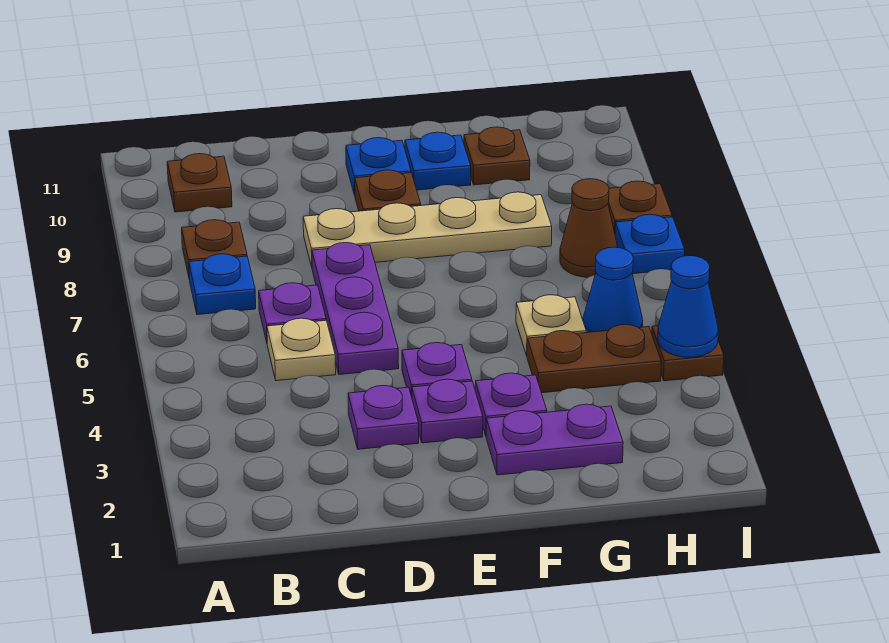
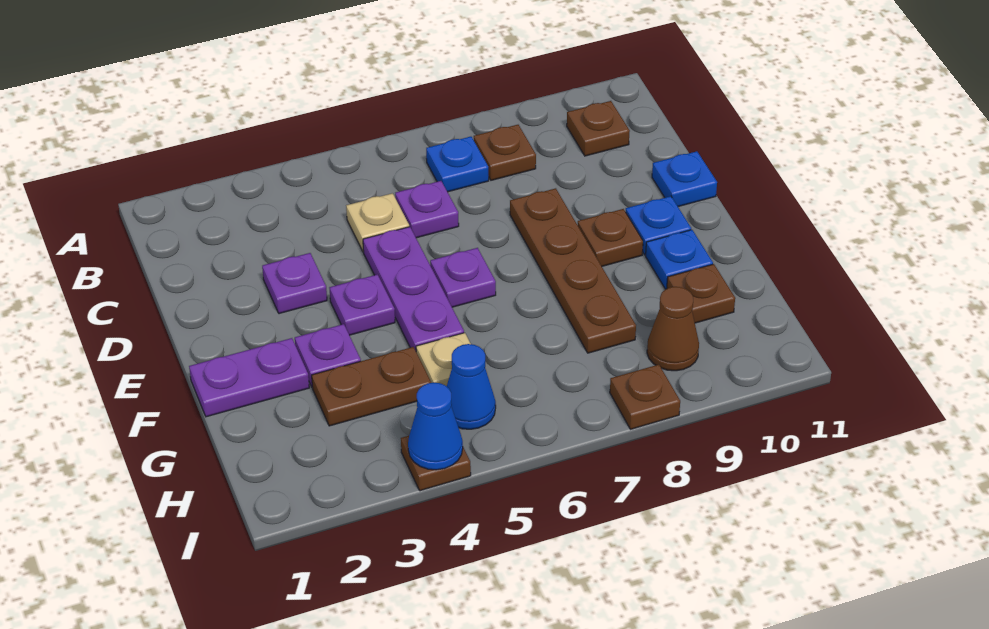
purple 1x3 plate [312,243,399,375] -> purple 1x3 plate turned to [363,227,464,351]
tan 1x4 plate [303,192,552,267] -> brown 1x4 plate [510,188,636,353]
purple 1x1 plate [412,379,483,443] -> purple 1x1 plate moved to [430,248,496,307]
purple 1x2 plate [486,404,623,475] -> purple 1x2 plate turned to [189,338,309,417]
brown 1x2 plate [527,325,661,393] -> brown 1x2 plate turned to [312,347,431,426]
brown 1x1 cone [560,179,618,277] -> brown 1x1 cone moved to [647,287,699,371]
blue 1x1 plate [615,214,685,274] -> blue 1x1 plate moved to [652,151,717,207]

